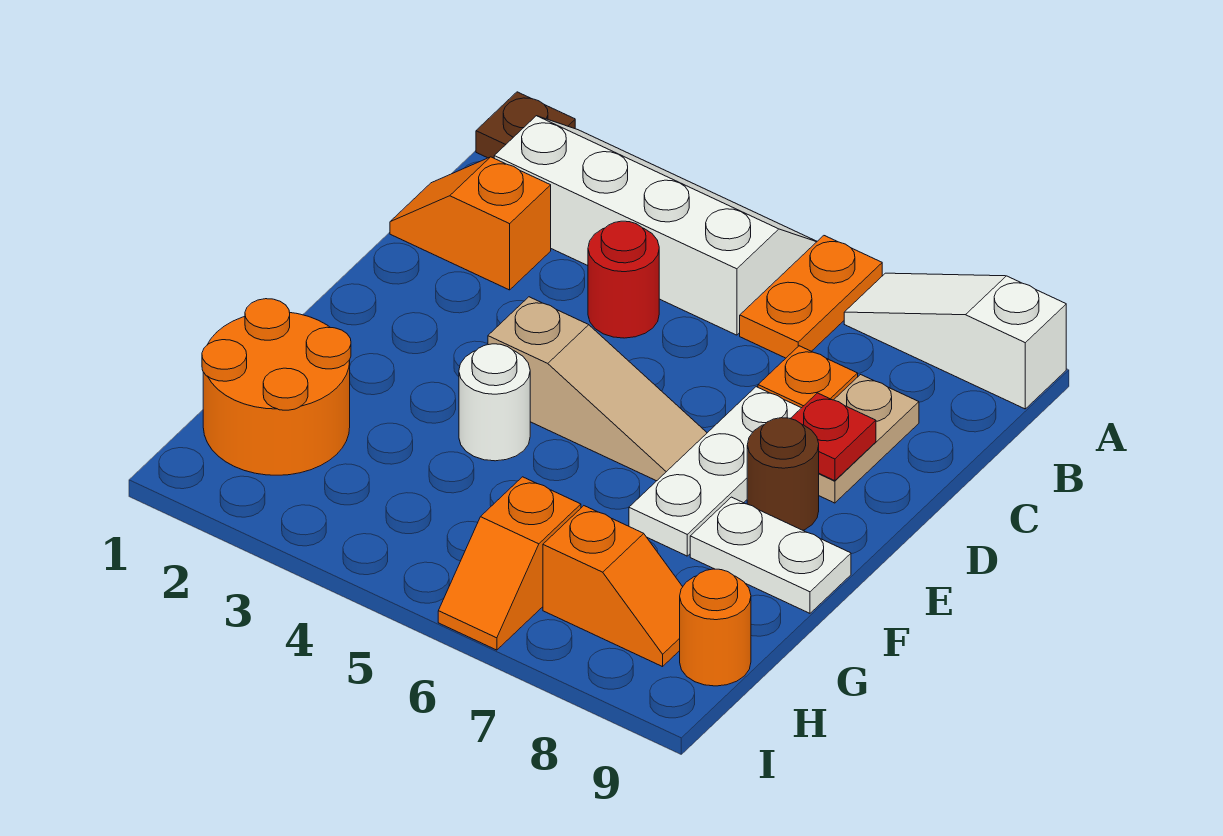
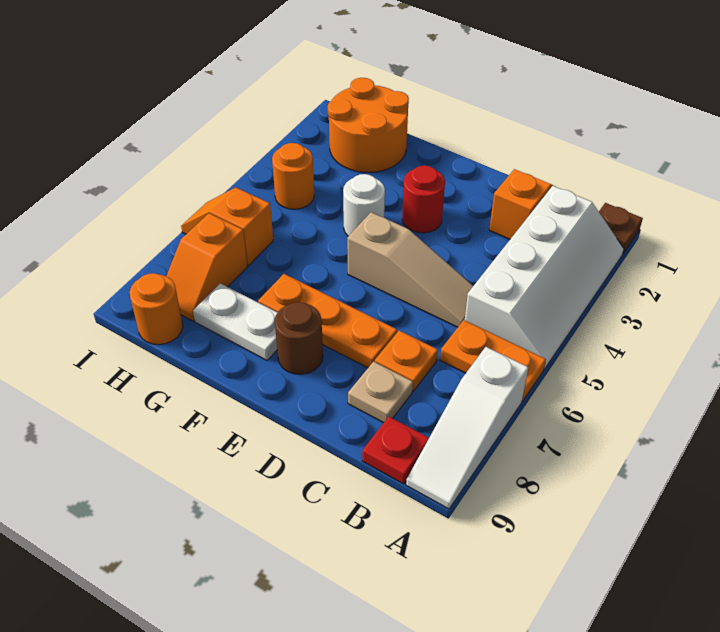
white 1x3 slope [844,273,1066,409] -> white 1x3 slope turned to [406,347,528,509]
red 1x1 round brick [588,221,659,338] -> red 1x1 round brick moved to [402,166,445,233]
tan 1x2 plate [819,375,919,503] -> tan 1x1 plate [348,362,413,423]
white 1x3 plate [629,387,801,556] -> orange 1x3 plate [258,274,397,368]
red 1x1 plate [790,393,876,481] -> red 1x1 plate moved to [362,417,429,484]
tan 1x3 slope [488,297,707,481] -> tan 1x3 slope turned to [347,212,473,327]
white 1x2 plate [690,497,851,613] -> white 1x2 plate turned to [193,283,278,360]
none -> orange 1x1 round brick [272,143,314,209]

